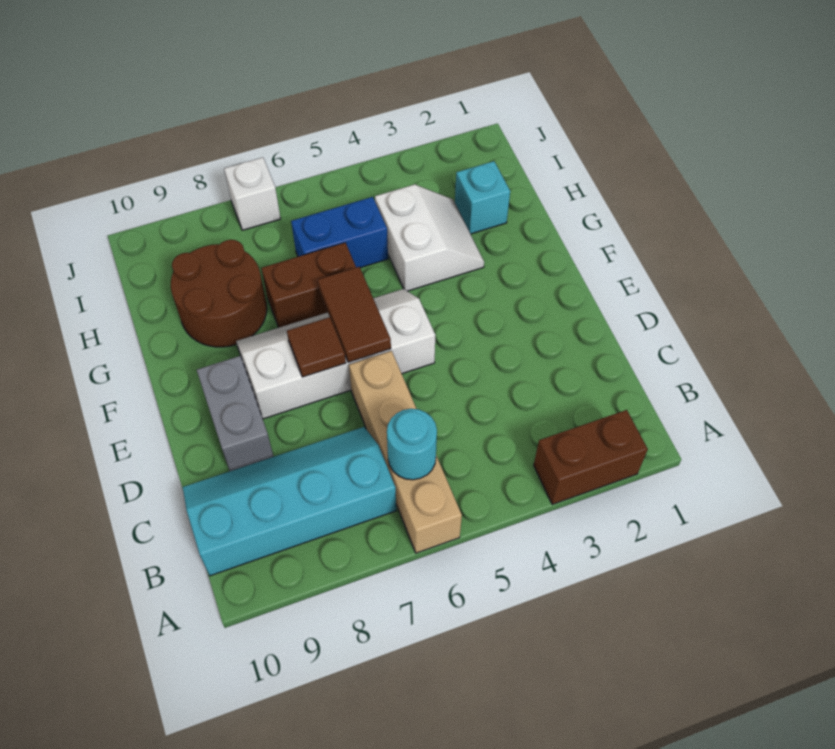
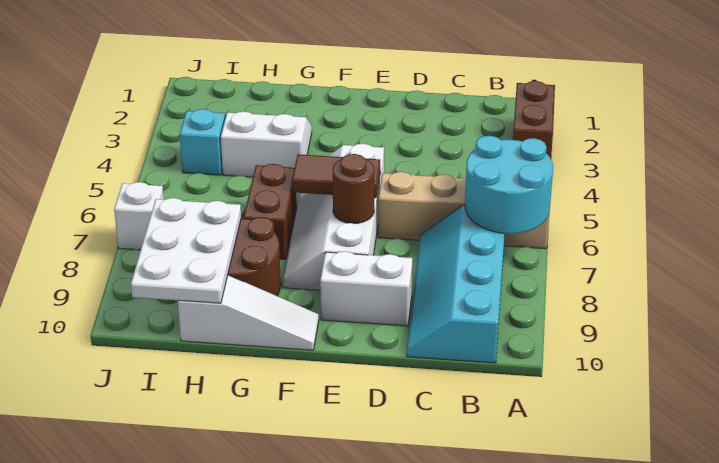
cyan 1x1 round brick [387,409,437,480] -> cyan 2x2 round brick [465,136,553,234]
grey 1x2 brick [197,356,274,471] -> white 1x2 brick [320,251,412,326]
brown 1x1 tile [287,317,346,377] -> brown 1x1 round brick [332,154,375,224]
none -> white 1x3 slope [178,275,319,350]
cyan 1x1 brick [455,161,510,234] -> cyan 1x1 brick moved to [180,109,225,175]
blue 1x2 brick [291,197,388,268] -> none
none -> white 2x3 plate [131,198,241,303]

